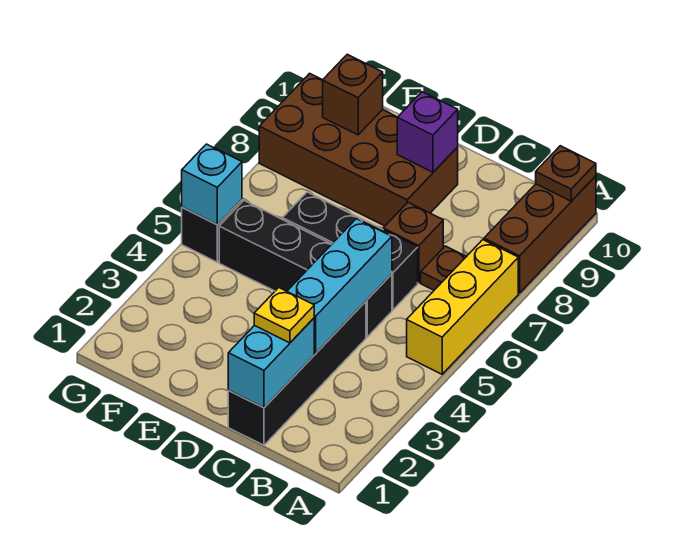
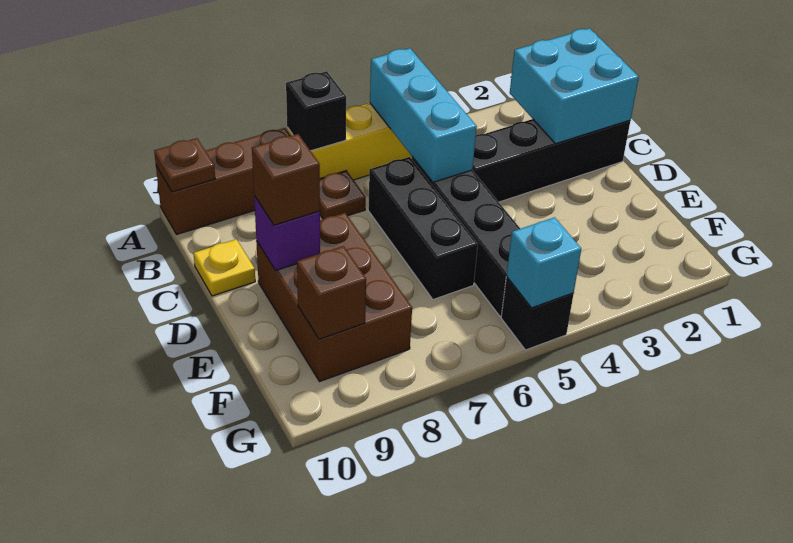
none -> black 1x1 brick [286,71,346,151]
cyan 1x2 brick [228,318,314,408] -> cyan 2x2 brick [510,28,639,144]
yellow 1x1 plate [254,288,314,343] -> yellow 1x1 plate moved to [193,239,255,296]
cyan 1x3 brick [287,219,392,353] -> cyan 1x3 brick turned to [370,48,477,182]
brown 1x1 brick [383,202,443,283] -> brown 1x1 brick moved to [252,134,320,225]
brown 2x4 brick [259,73,458,226] -> brown 2x3 brick [256,213,412,382]

